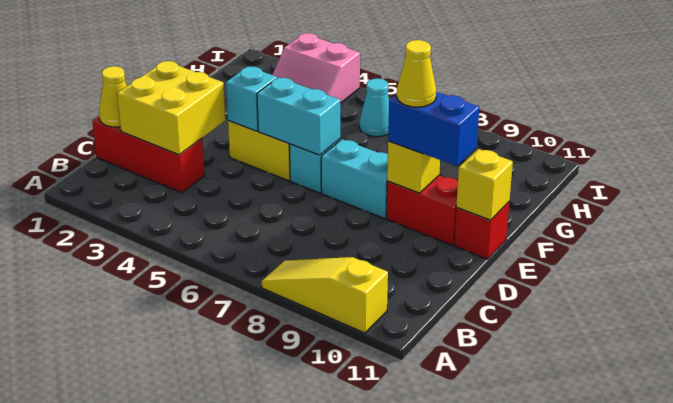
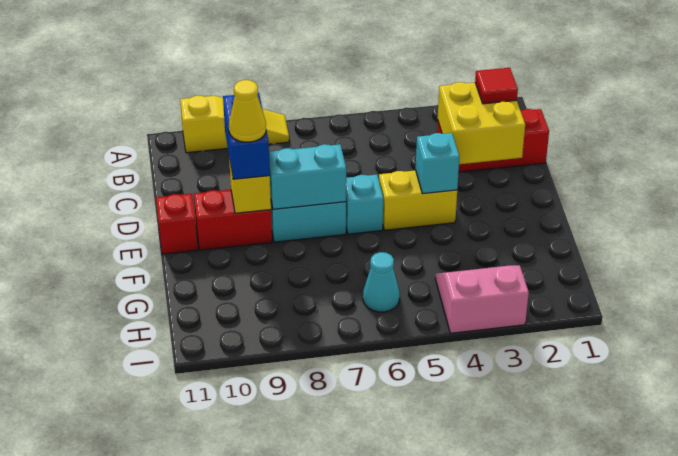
yellow 1x1 cone [99,66,127,127] -> none
none -> red 1x1 tile [475,68,518,104]
cyan 1x2 brick [257,77,340,155] -> cyan 1x2 brick moved to [269,144,346,209]
blue 1x2 brick [388,92,479,166] -> blue 1x2 brick turned to [223,93,270,179]
yellow 1x1 brick [456,149,513,220] -> none

